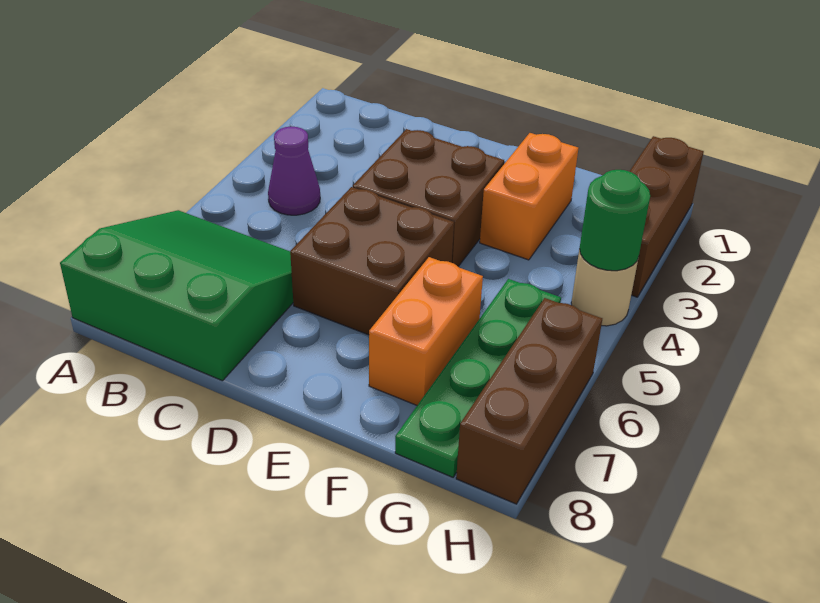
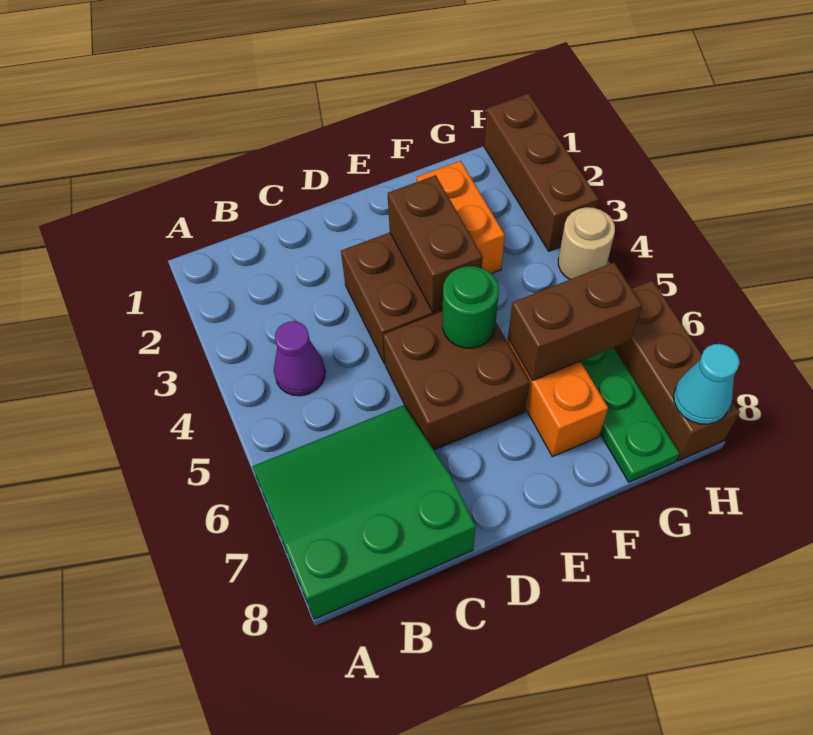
none -> brown 1x2 brick [388,175,483,312]
none -> brown 1x2 brick [508,263,642,381]
green 1x1 round brick [580,170,650,271] -> green 1x1 round brick moved to [442,266,499,348]
none -> cyan 1x1 cone [674,344,739,424]

